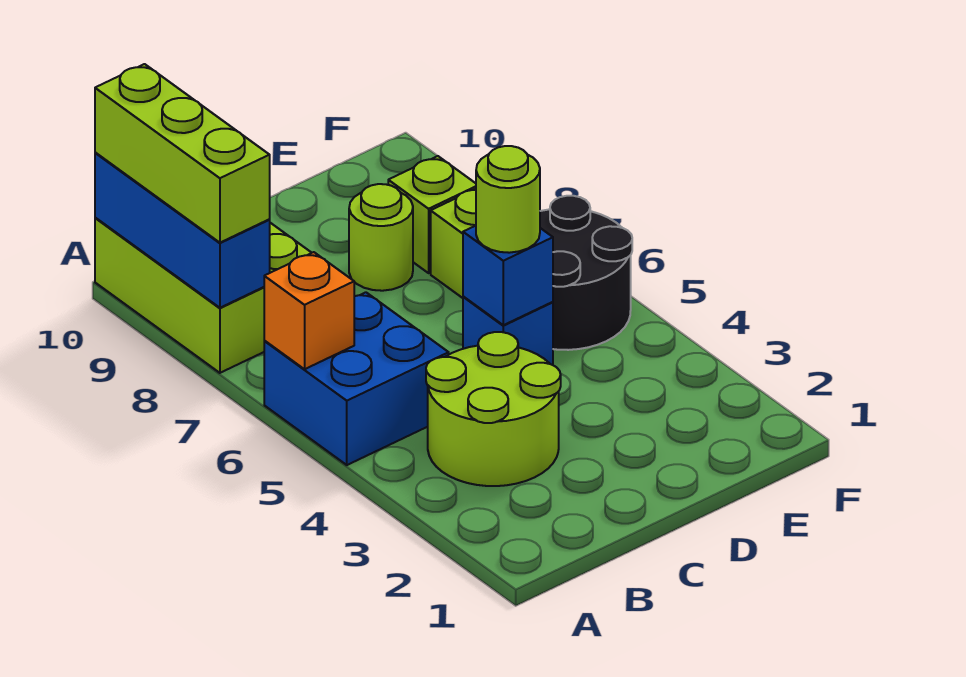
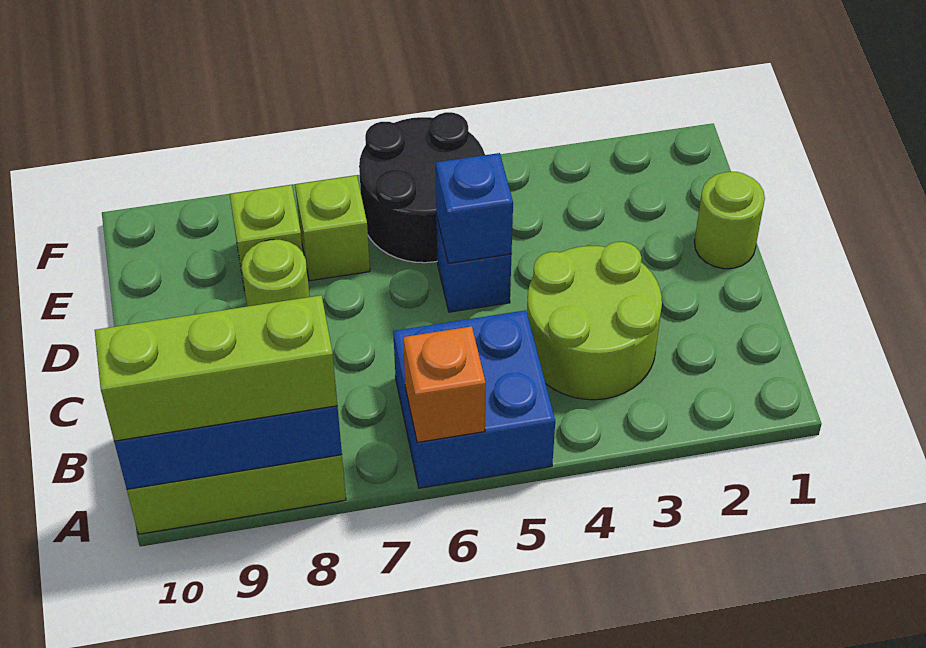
lime 1x1 round brick [476,146,540,253] -> lime 1x1 round brick moved to [694,172,765,269]

